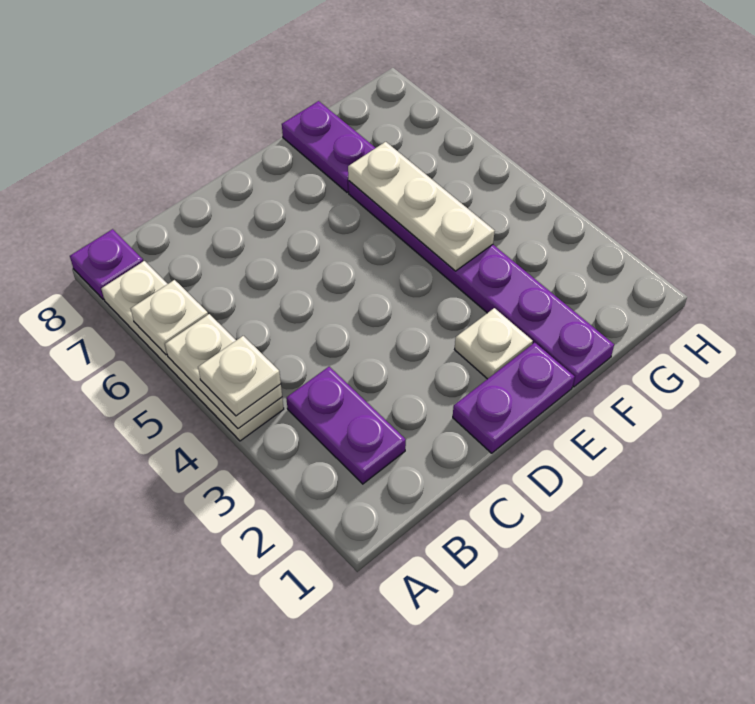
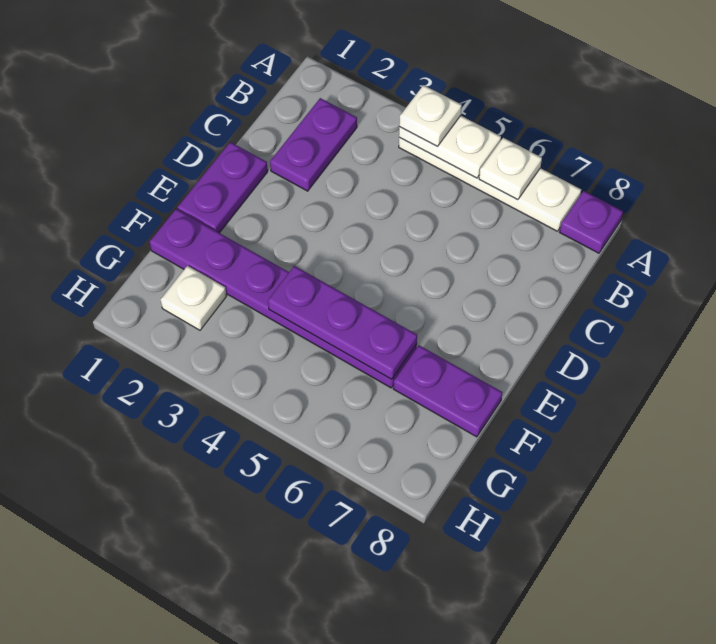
purple 1x2 plate [286,367,406,484] -> purple 1x2 plate turned to [270,98,357,191]
white 1x1 plate [455,308,533,379] -> white 1x1 plate moved to [160,266,226,330]
white 1x3 plate [348,142,495,271] -> purple 1x3 plate [268,266,417,379]

